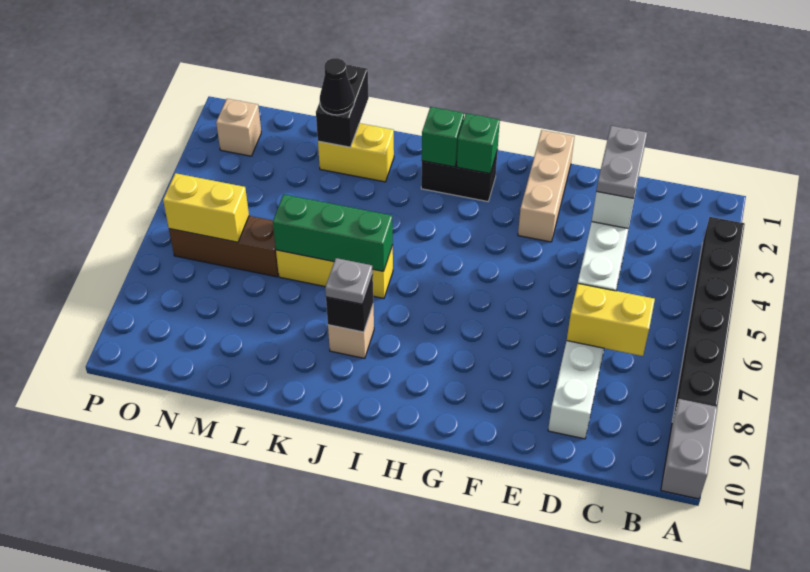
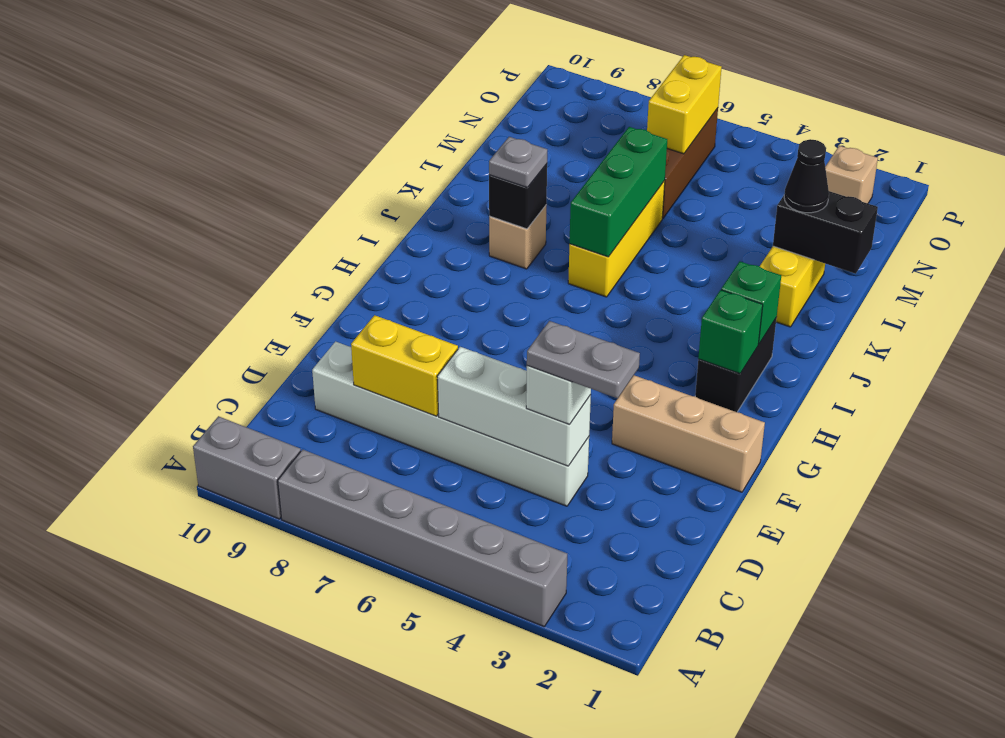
black 1x6 brick [673,217,745,418] -> grey 1x6 brick [278,449,567,626]
yellow 1x2 brick [567,284,655,356] -> yellow 1x2 brick turned to [351,315,458,416]

